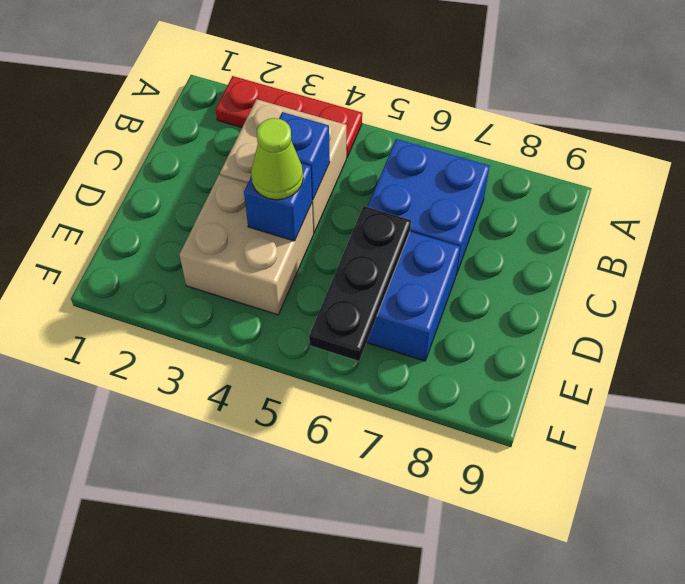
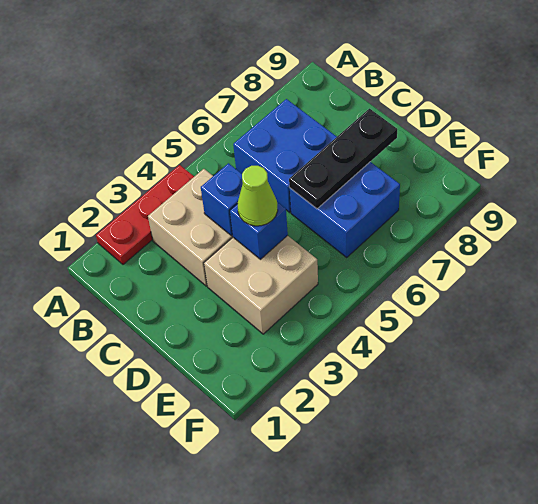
black 1x3 plate [309,206,411,361] -> black 1x3 plate turned to [289,109,397,209]

